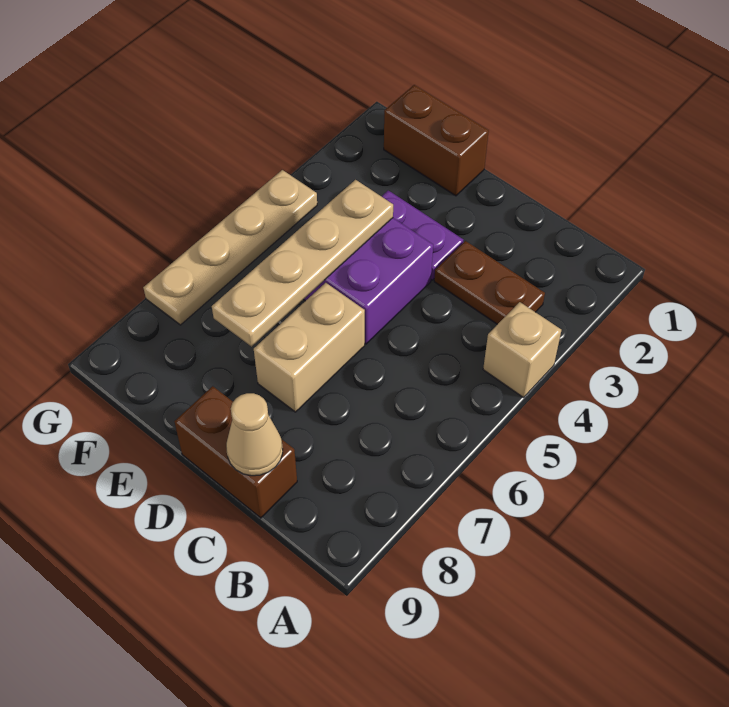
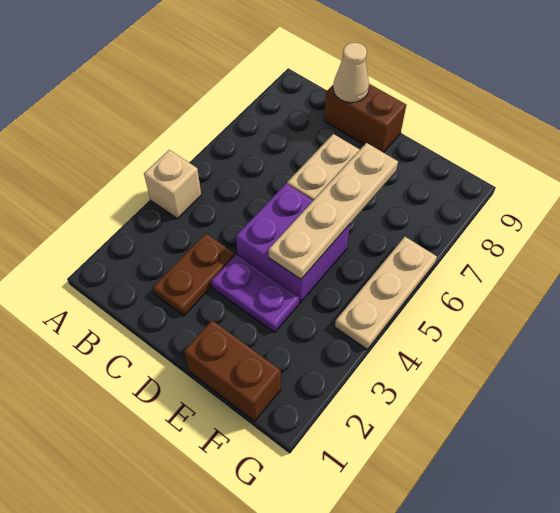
brown 1x2 plate [434,241,545,324] -> brown 1x2 plate turned to [153,233,235,316]
tan 1x4 plate [143,170,317,325] -> tan 1x3 plate [335,237,437,350]

